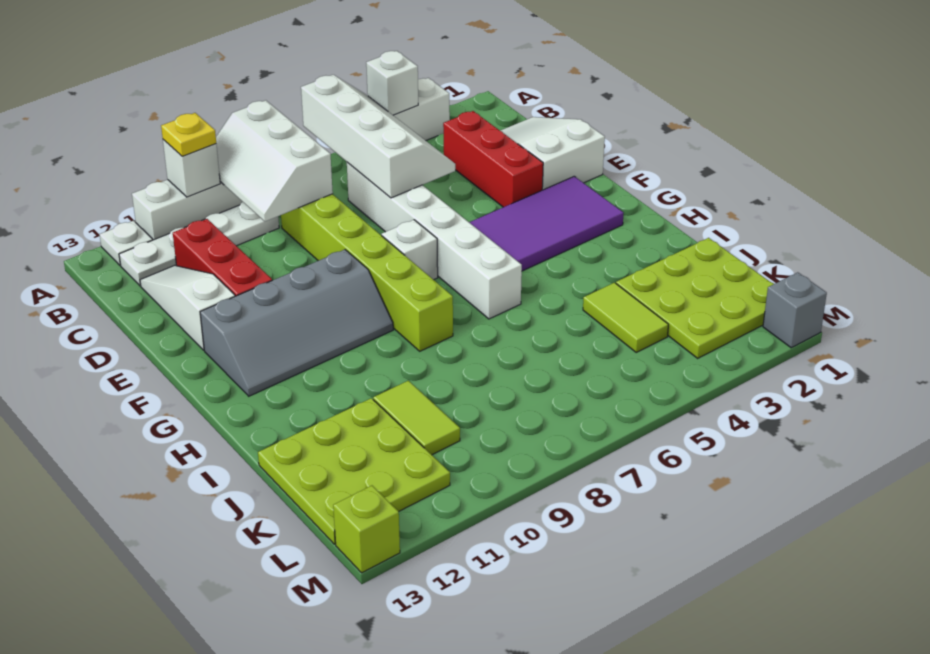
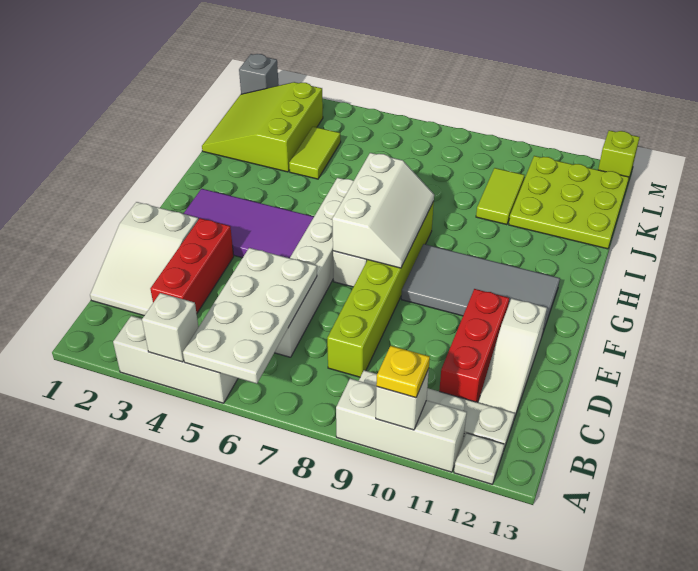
white 2x4 slope [301,75,455,198] -> white 2x4 plate [183,248,317,384]
white 2x3 slope [216,100,333,221] -> white 2x3 slope moved to [332,153,434,268]
grey 2x4 slope [200,250,393,396] -> grey 2x4 tile [401,244,560,335]
lime 3x3 plate [616,238,774,358] -> lime 3x3 slope [202,82,323,172]

